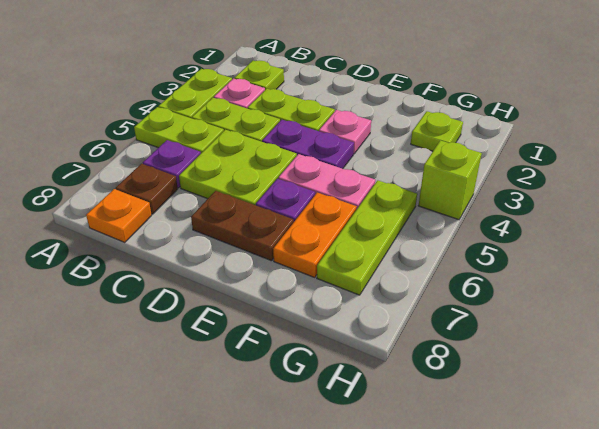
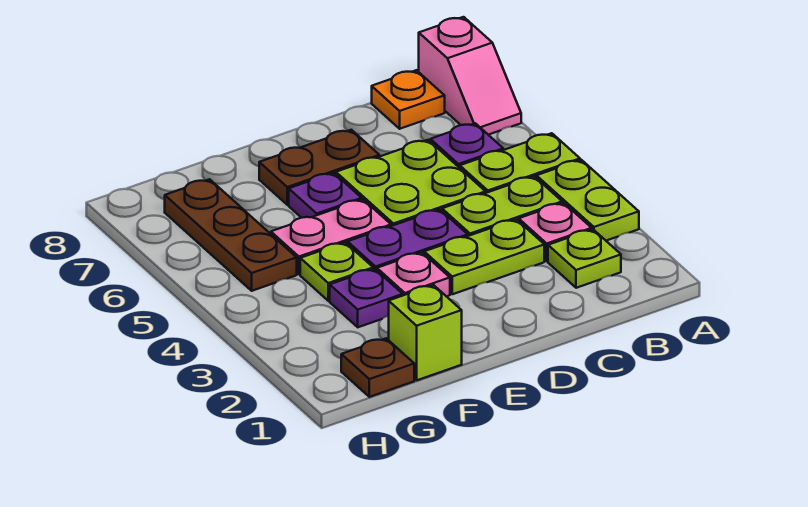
none -> pink 1x2 slope [419,17,521,135]
brown 1x1 plate [116,164,178,214] -> brown 1x1 plate moved to [341,338,414,397]
none -> purple 1x1 plate [330,269,403,327]
orange 1x2 plate [273,193,357,277] -> none
lime 1x1 plate [411,111,463,151] -> lime 1x1 plate moved to [300,242,373,301]
lime 1x3 plate [317,180,417,295] -> brown 1x3 plate [165,179,297,291]
lime 1x1 brick [418,140,482,220] -> lime 1x1 brick moved to [389,285,462,380]

